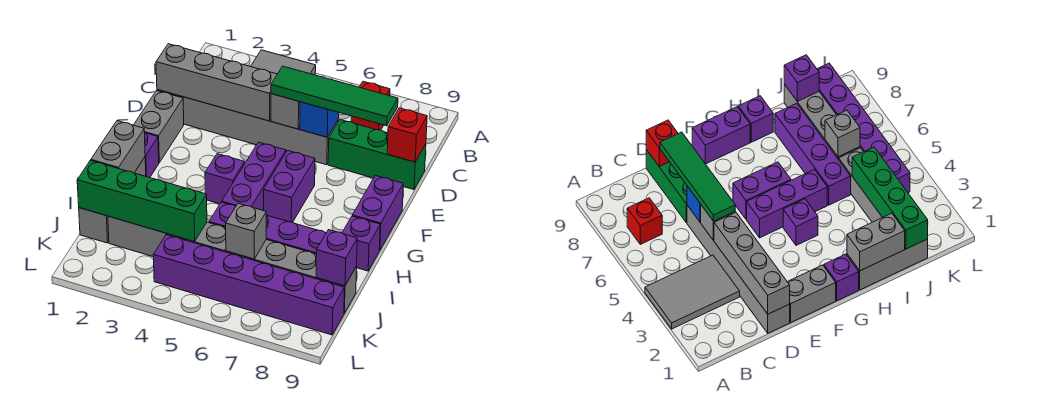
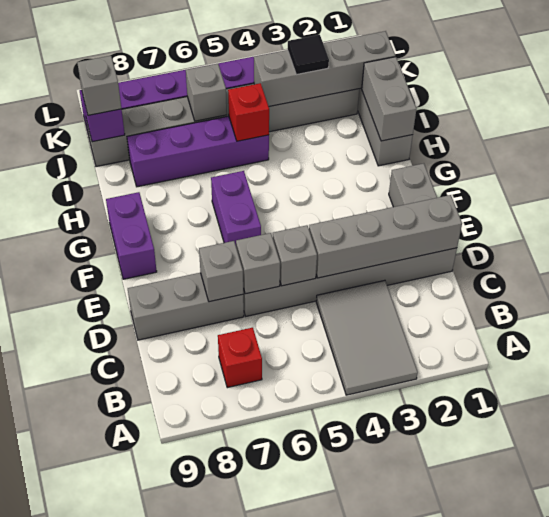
green 1x4 tile [271,66,398,126] -> none
blue 1x1 brick [300,102,339,137] -> grey 1x1 brick [236,233,280,294]
green 1x3 brick [328,120,426,190] -> grey 1x3 brick [128,273,244,340]
none -> grey 1x1 brick [199,241,243,302]
red 1x1 brick [387,108,427,162] -> red 1x1 brick moved to [228,83,269,141]
purple 1x3 brick [222,142,286,211] -> none
purple 1x1 brick [145,133,159,178] -> none
purple 1x1 brick [205,154,245,204] -> none
purple 1x1 brick [342,216,380,271] -> none
green 1x4 brick [77,160,207,242] -> grey 1x4 brick [254,31,395,106]
none -> black 1x1 tile [288,35,329,75]
none -> grey 1x1 brick [77,56,121,115]

